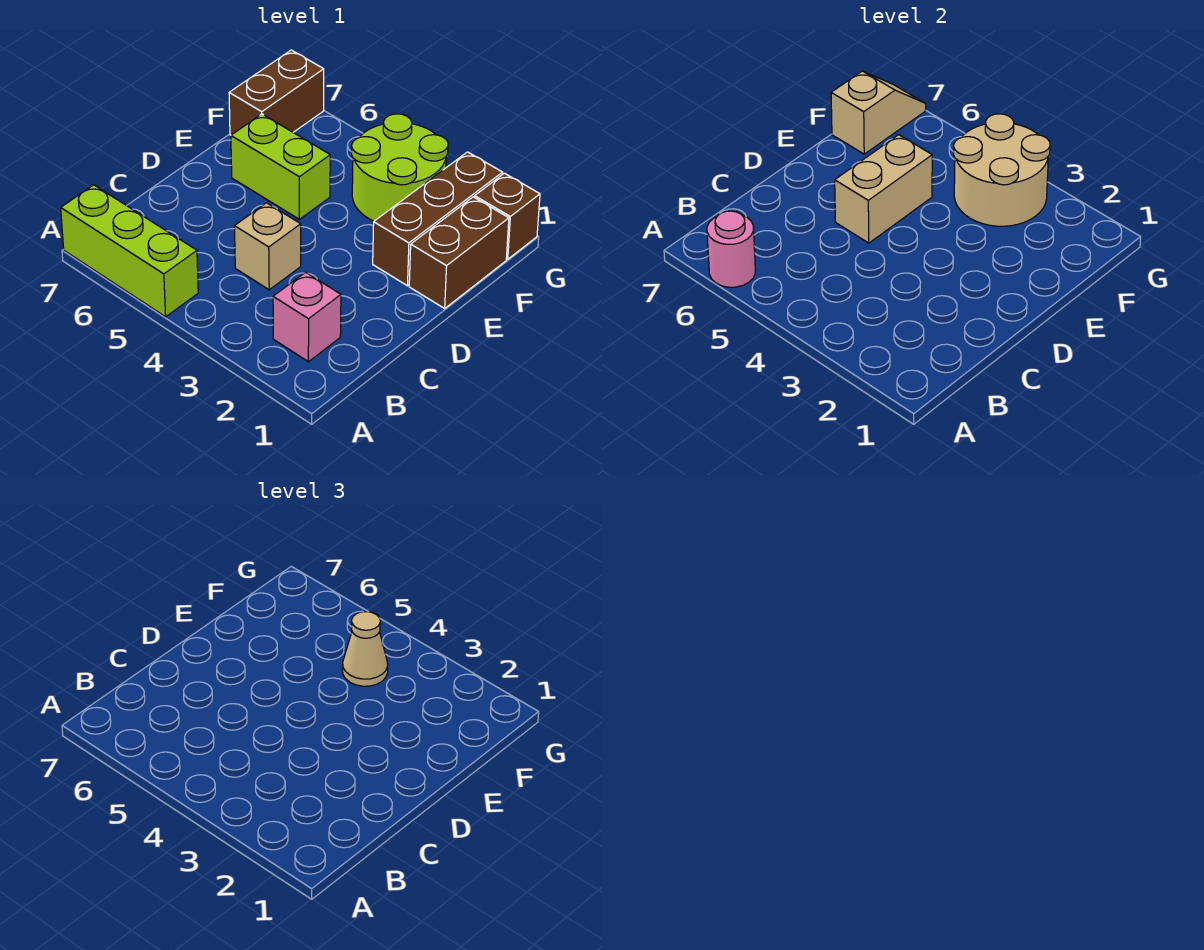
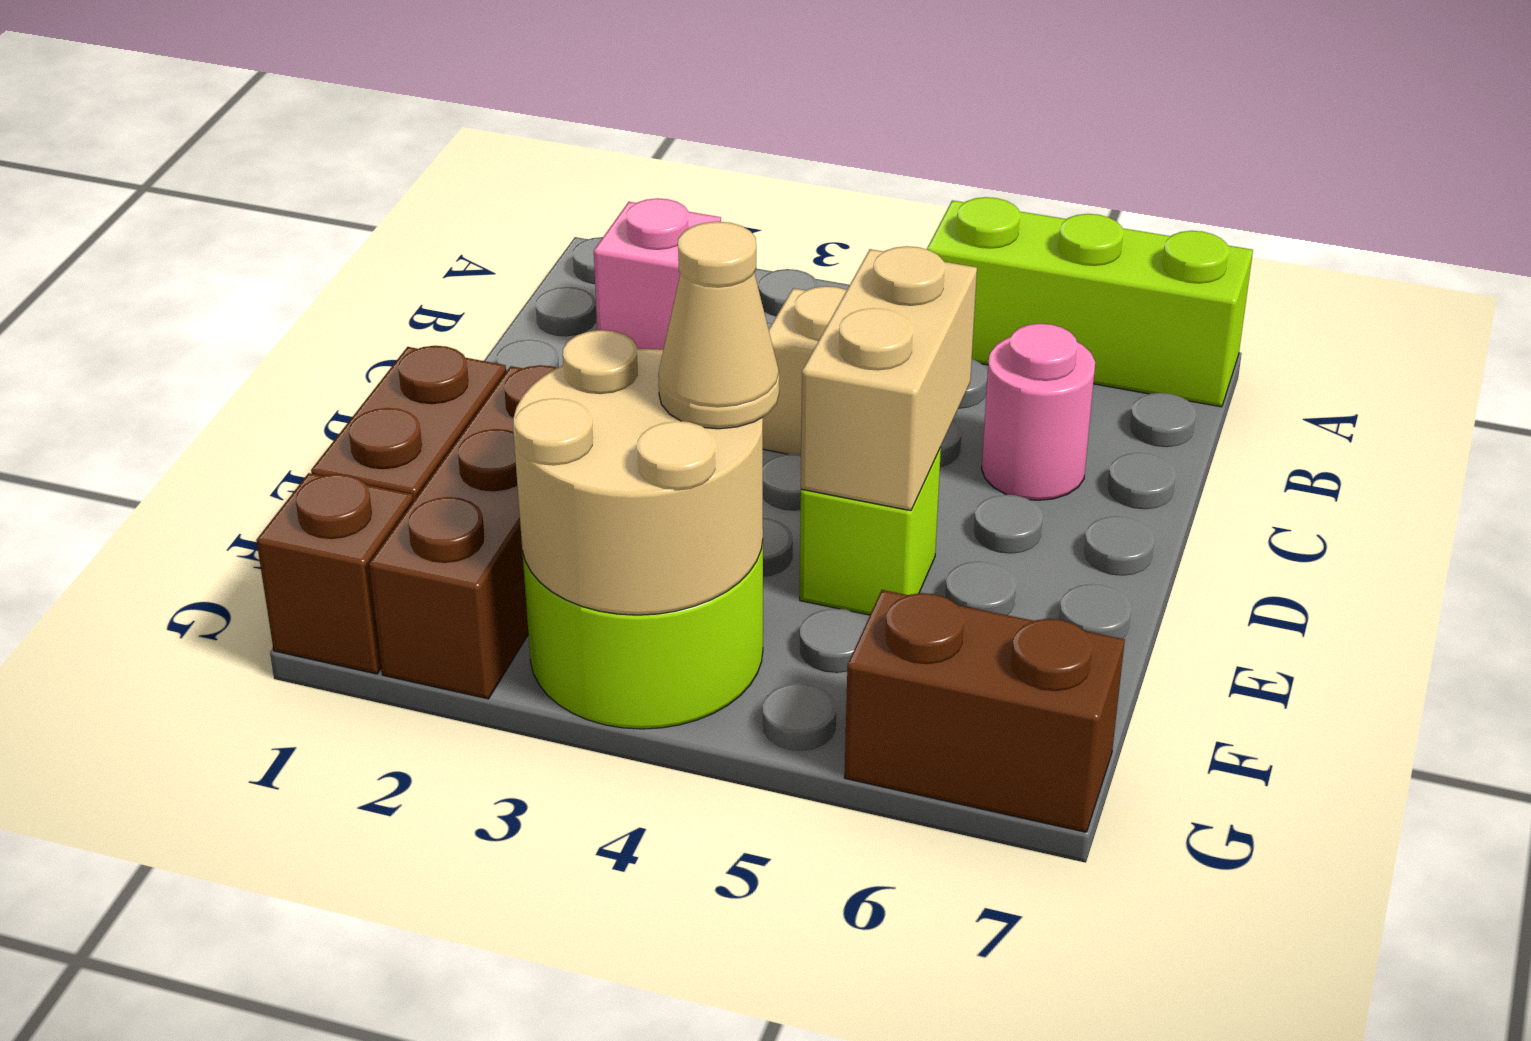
pink 1x1 round brick [707,211,755,287] -> pink 1x1 round brick moved to [982,324,1095,500]
lime 1x2 brick [231,114,330,219] -> lime 1x1 brick [800,447,941,615]
brown 1x2 brick [229,50,324,135] -> brown 1x2 brick turned to [845,590,1125,832]
tan 1x2 slope [831,71,926,154] -> none

